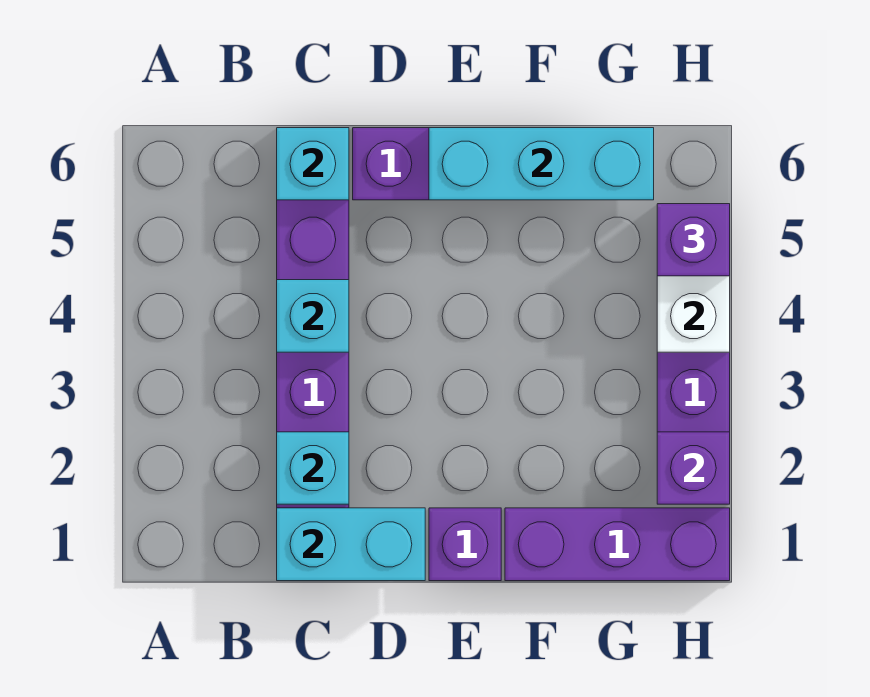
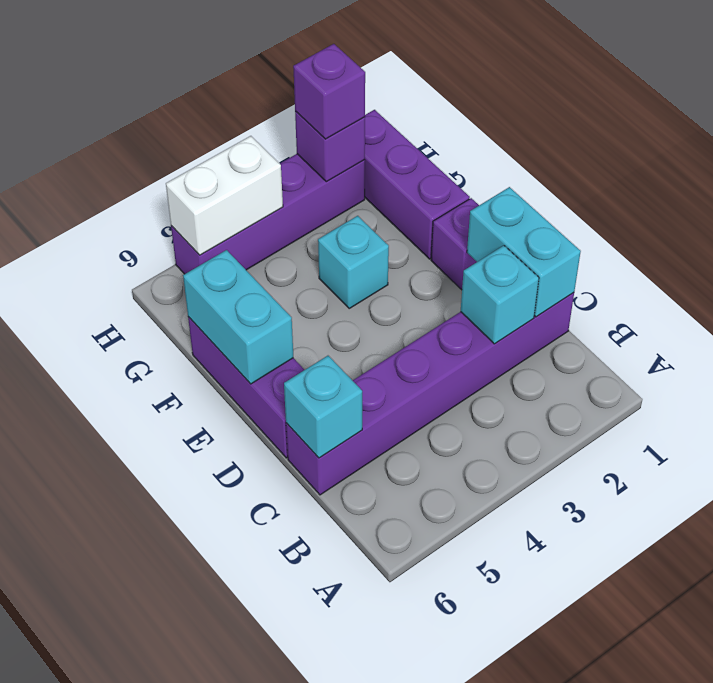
cyan 1x1 brick [277,280,349,352] -> cyan 1x1 brick moved to [318,216,389,308]
cyan 1x3 brick [429,128,654,200] -> cyan 1x2 brick [183,250,293,384]
purple 1x1 brick [657,204,730,276] -> purple 1x1 brick moved to [293,44,365,139]

